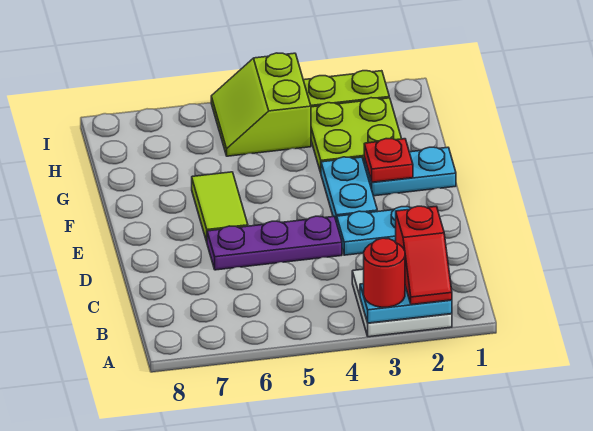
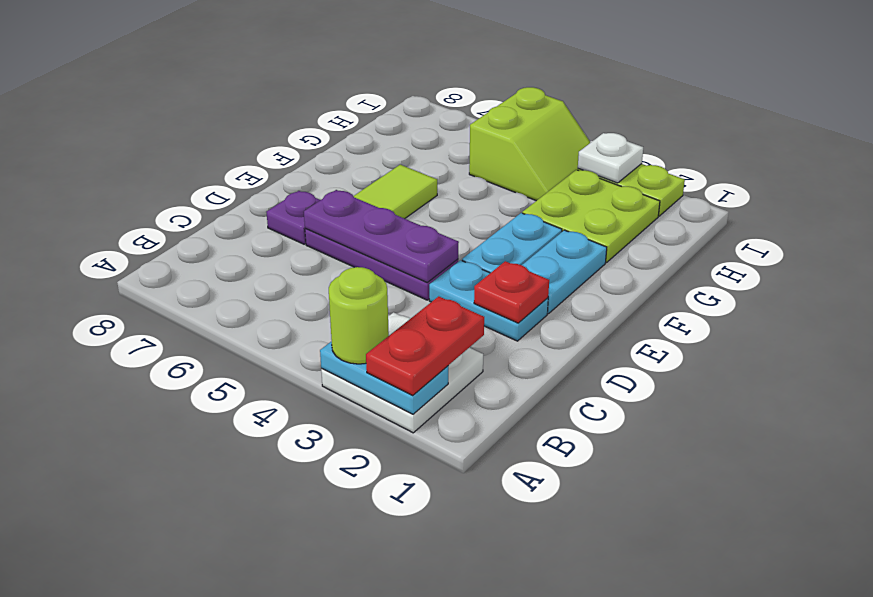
red 1x2 slope [396,206,452,305] -> red 1x2 plate [366,296,484,395]
red 1x1 round brick [364,238,405,307] -> lime 1x1 round brick [329,267,389,364]
none -> purple 1x3 plate [304,190,459,282]
none -> purple 1x1 plate [266,191,320,244]
cyan 1x2 plate [364,147,456,196] -> cyan 1x2 plate turned to [522,230,607,314]
red 1x1 plate [364,139,413,182] -> red 1x1 plate moved to [474,261,549,323]
lime 2x2 slope [211,53,311,156] -> lime 2x2 slope turned to [469,87,591,201]
none -> white 1x1 plate [578,133,643,183]

